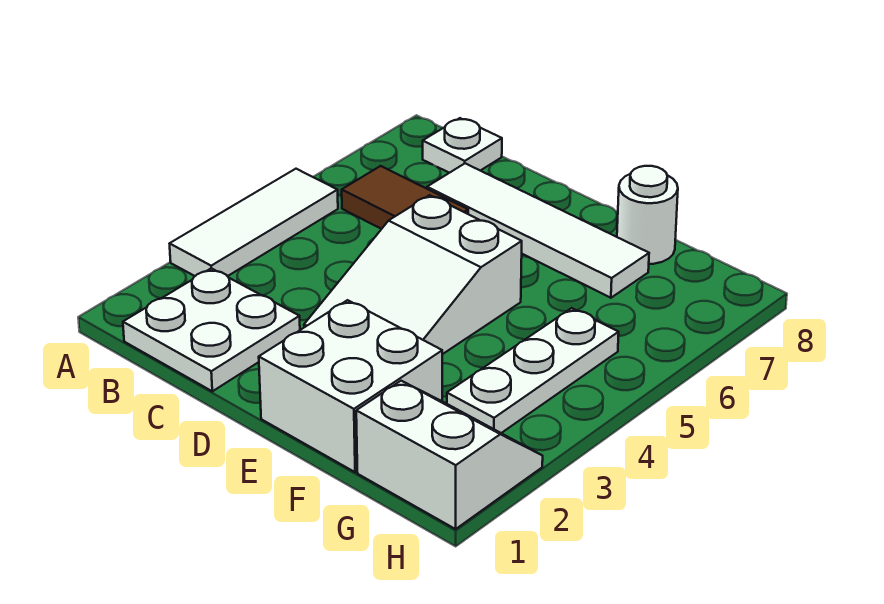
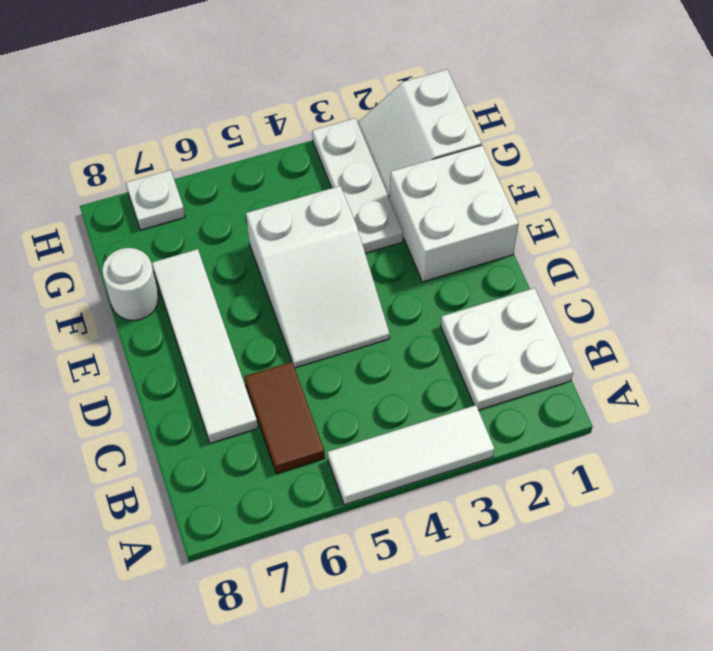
white 1x1 plate [423,118,502,173] -> white 1x1 plate moved to [126,170,185,230]
white 2x3 slope [304,195,522,354] -> white 2x3 slope turned to [246,186,390,368]
white 1x3 plate [447,308,619,433] -> white 1x3 plate turned to [312,118,403,253]

